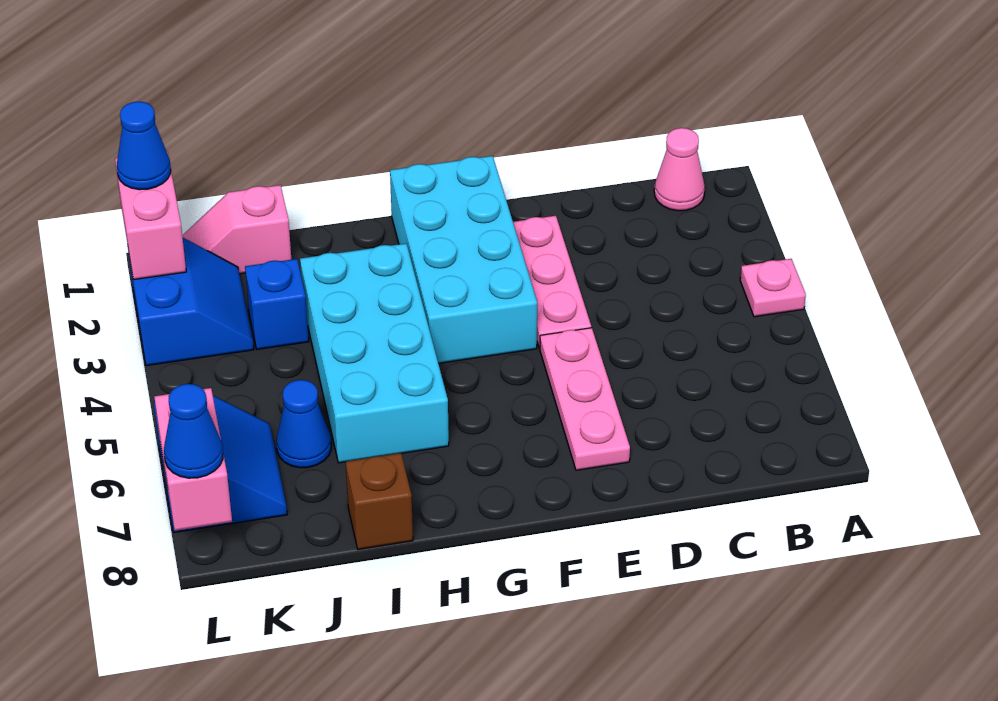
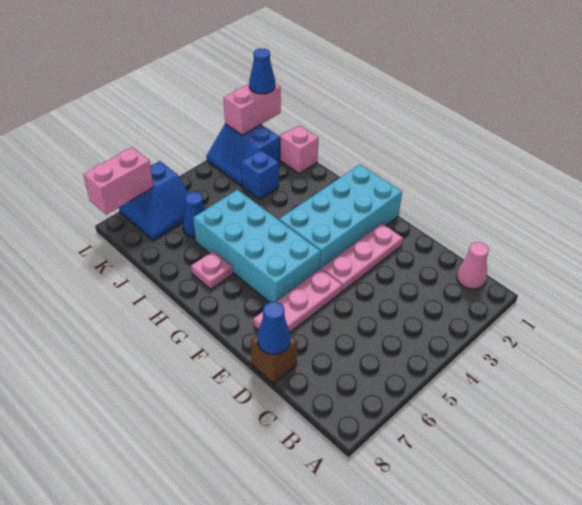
pink 1x1 plate [740,259,806,317] -> pink 1x1 plate moved to [191,251,233,289]
cyan 2x4 brick [300,243,449,463] -> cyan 2x4 brick turned to [193,190,321,302]
brown 1x1 brick [346,453,413,549] -> brown 1x1 brick moved to [251,336,297,383]
blue 2x2 slope [128,238,254,366] -> blue 2x2 slope turned to [206,124,280,186]
blue 1x1 cone [164,384,223,478] -> blue 1x1 cone moved to [257,302,291,354]

